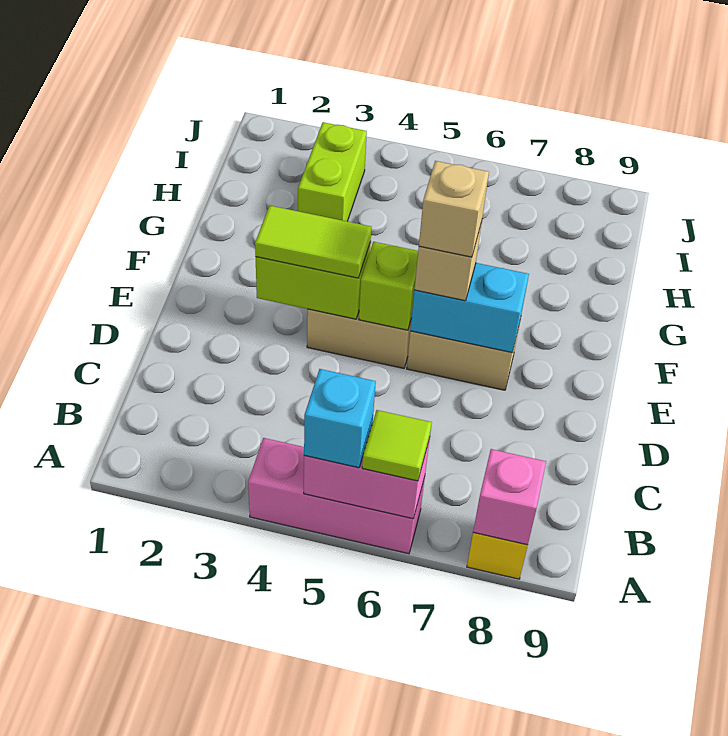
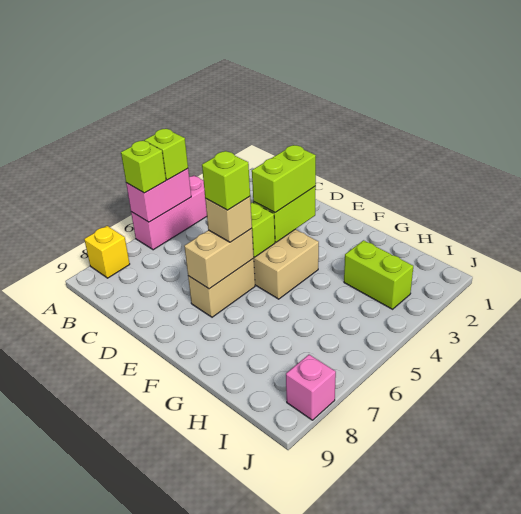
cyan 1x1 brick [304,369,376,468] -> lime 1x1 brick [144,129,188,180]
lime 1x1 tile [362,410,432,481] -> lime 1x1 brick [121,141,166,193]
pink 1x1 brick [473,449,546,545] -> pink 1x1 brick moved to [286,355,336,420]
lime 1x2 tile [255,206,371,278] -> lime 1x2 brick [252,145,316,213]
cyan 1x2 brick [410,263,529,353] -> tan 1x2 brick [184,228,254,289]
tan 1x1 brick [419,161,489,257] -> lime 1x1 brick [202,151,250,210]

